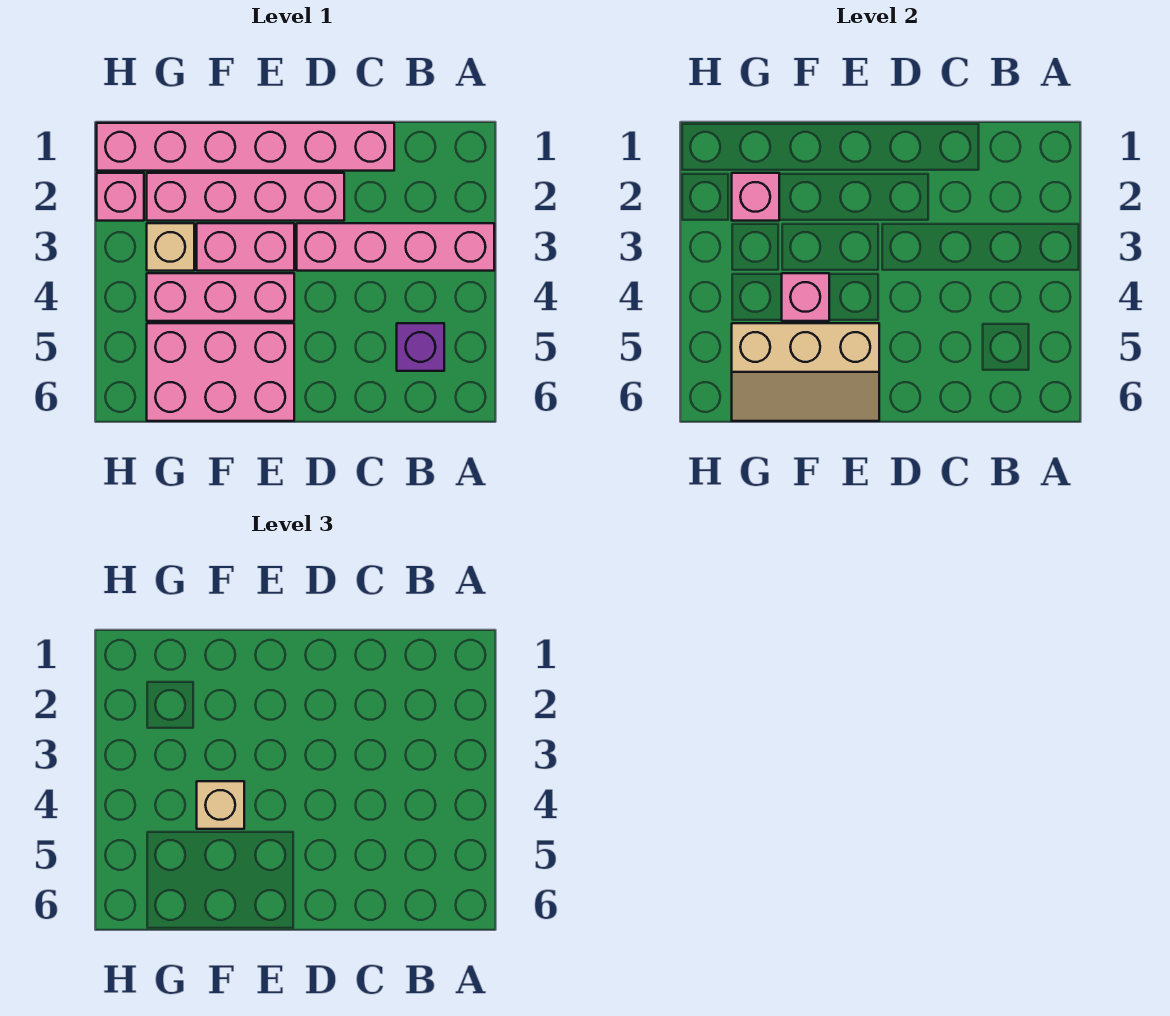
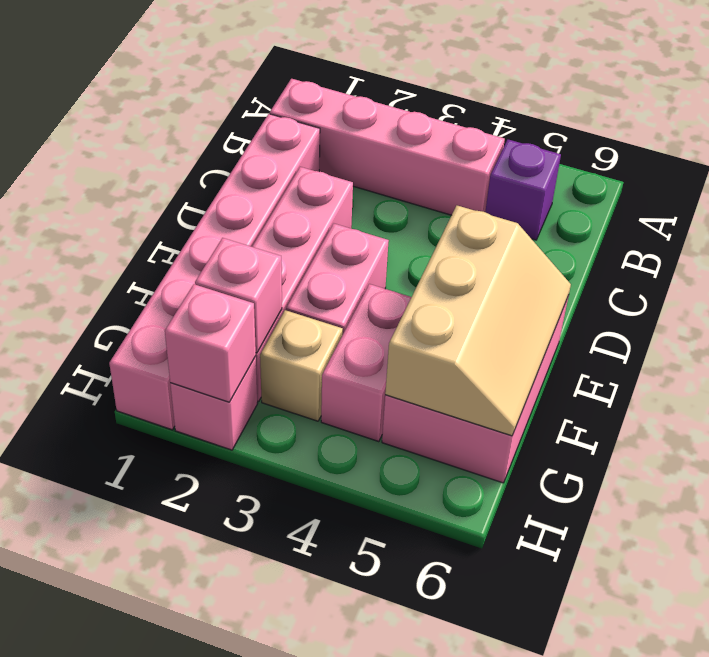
pink 1x4 brick [297,223,494,271] -> pink 1x4 brick turned to [270,79,505,215]
pink 1x3 brick [147,273,294,321] -> pink 1x2 brick [321,284,411,442]
pink 1x1 brick [782,273,829,321] -> pink 1x1 brick moved to [165,284,256,402]
tan 1x1 brick [197,781,244,829] -> none

